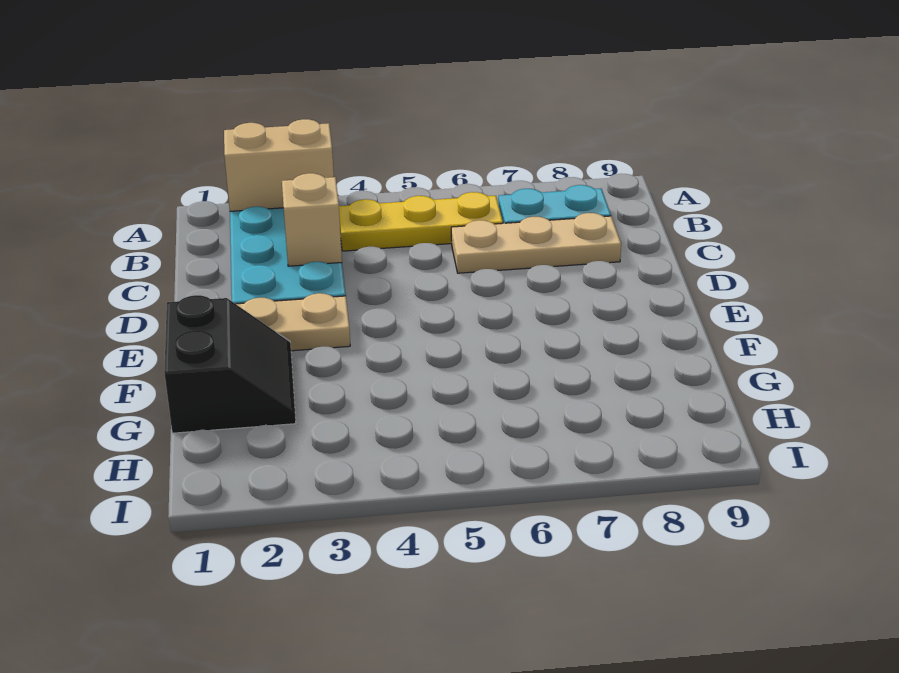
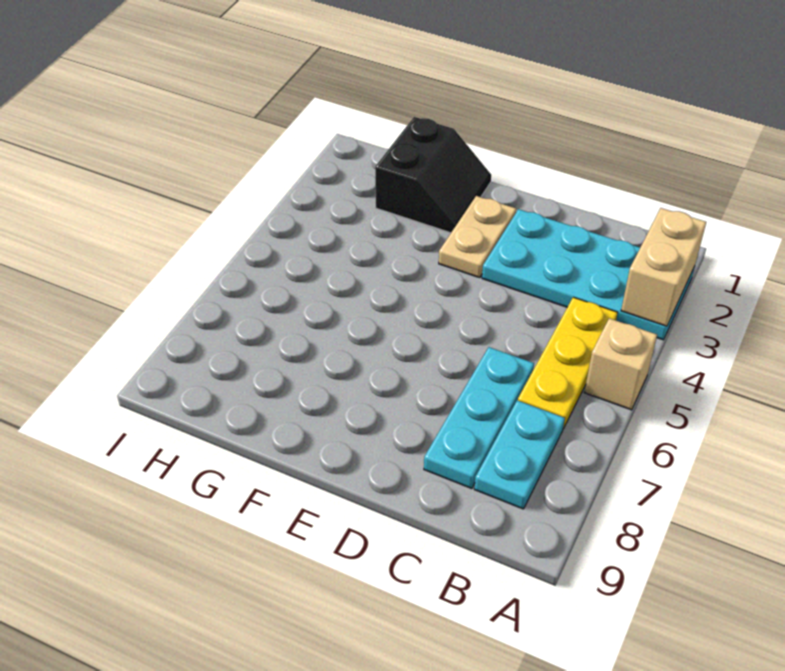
tan 1x1 brick [282,173,342,266] -> tan 1x1 brick moved to [584,318,657,410]
tan 1x3 plate [451,213,621,273] -> cyan 1x3 plate [424,347,534,489]
black 2x2 slope [164,295,296,433] -> black 2x2 slope turned to [375,117,491,233]

